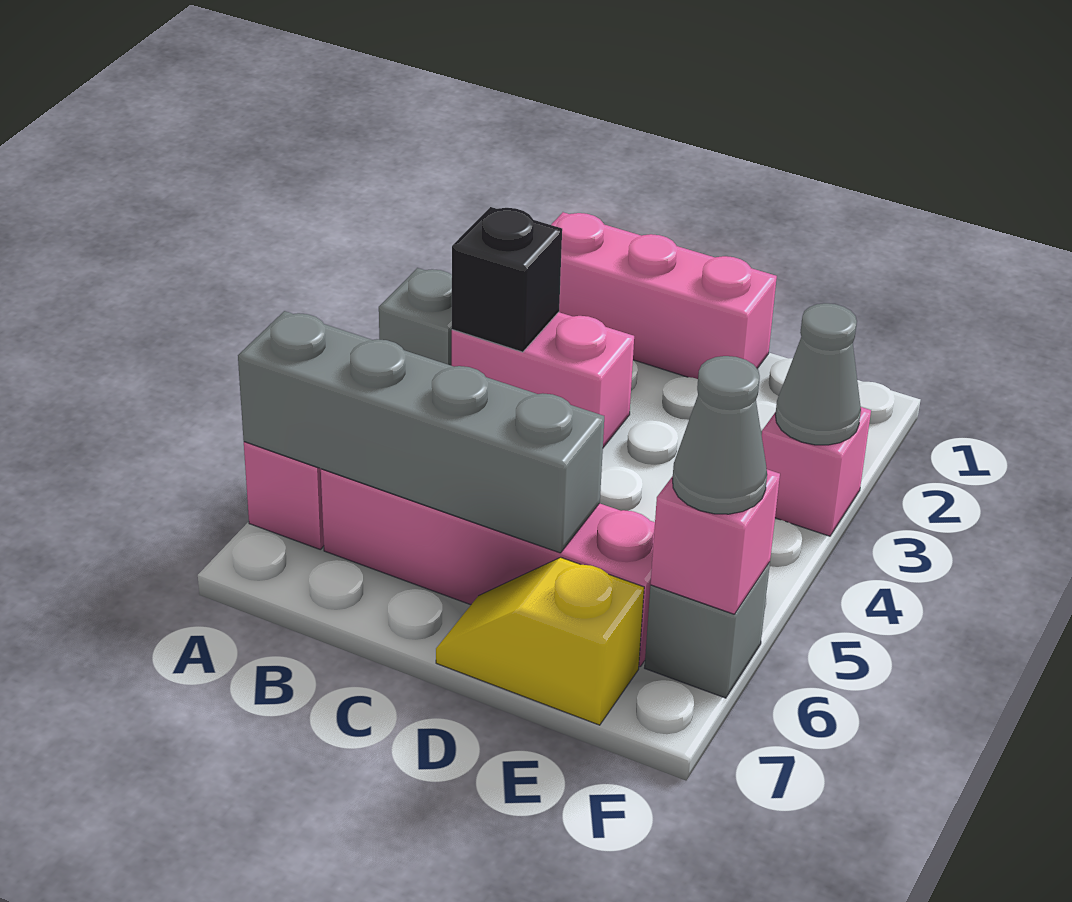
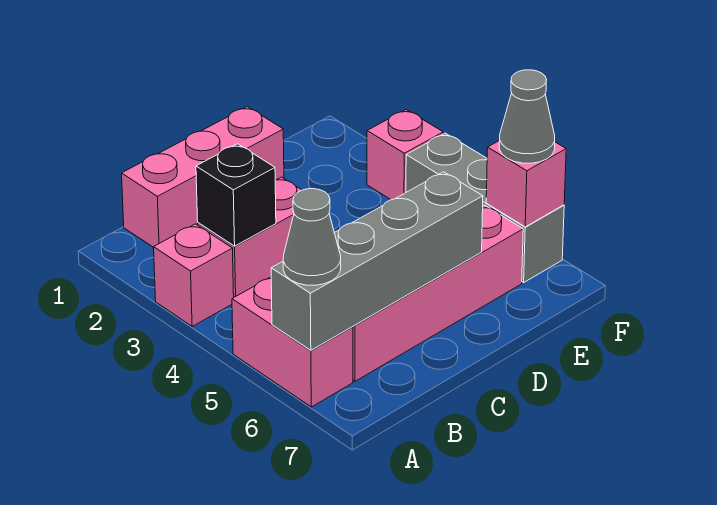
grey 1x1 brick [379,268,452,366] -> pink 1x1 brick [154,224,234,326]
yellow 1x2 slope [436,557,644,725] -> none
grey 1x1 cone [775,303,861,445] -> grey 1x1 cone moved to [283,189,341,285]
grey 1x1 brick [645,562,770,698] -> grey 1x3 brick [406,133,564,282]

